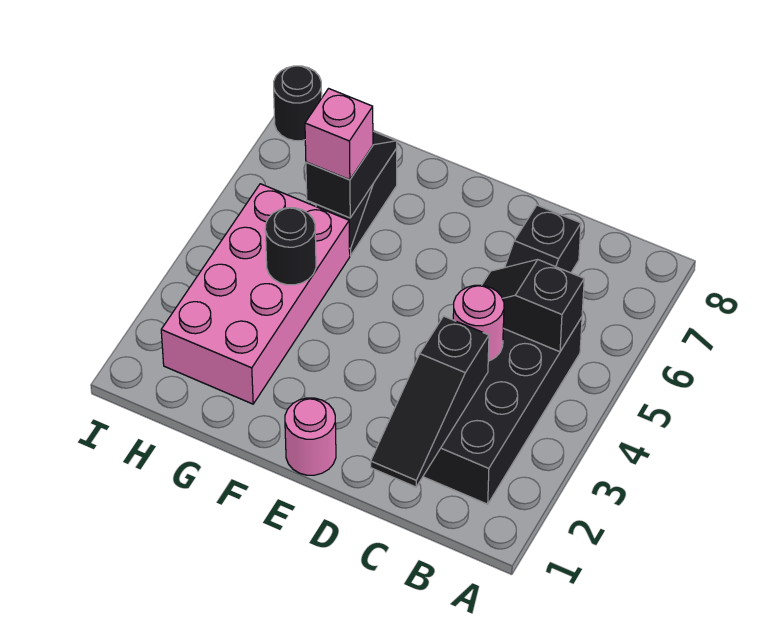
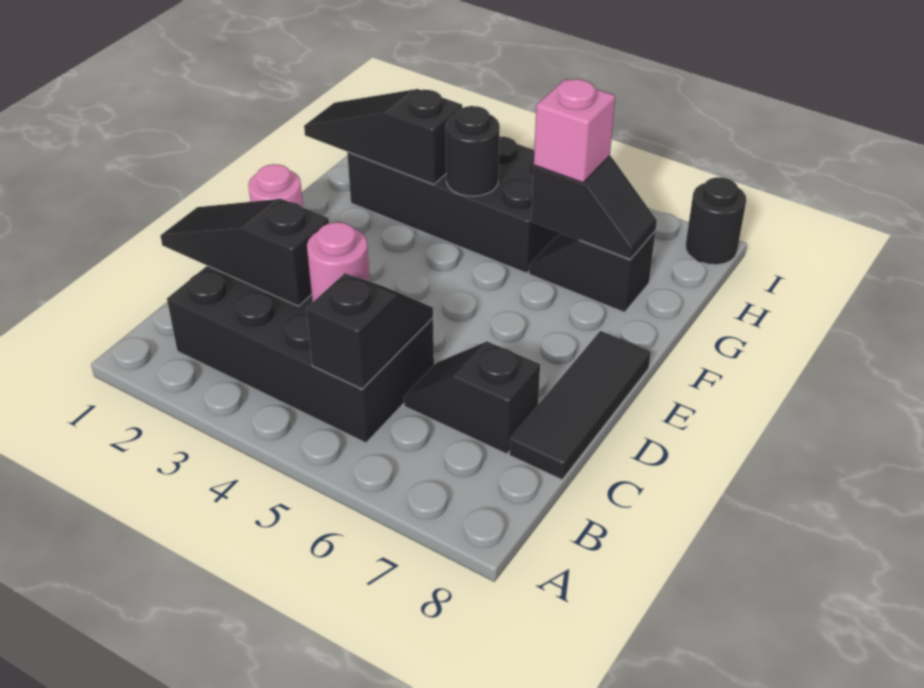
none -> black 1x3 tile [509,331,651,480]
none -> black 1x3 slope [304,89,462,184]
pink 2x4 brick [161,184,350,404] -> black 2x4 brick [347,136,562,273]

